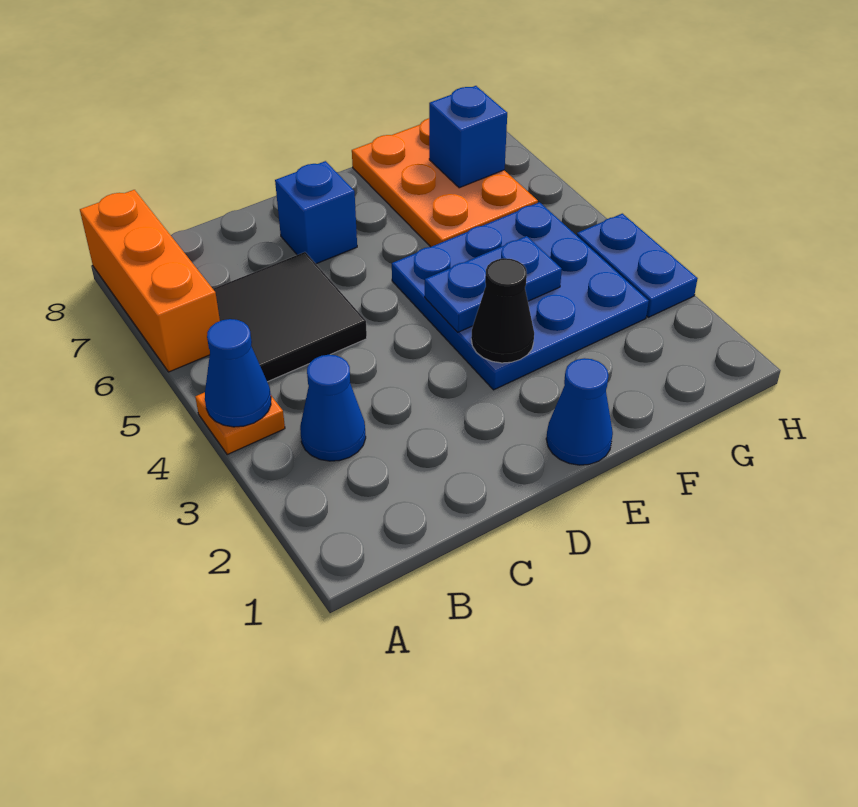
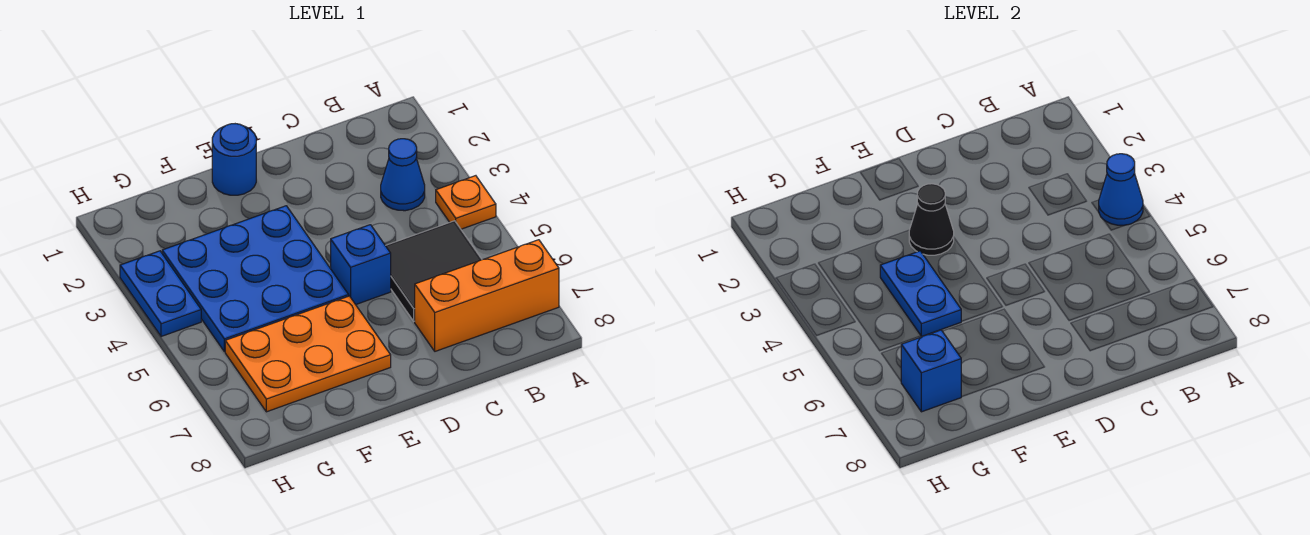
orange 1x3 brick [80,190,220,372] -> orange 1x3 brick turned to [415,240,559,351]
blue 1x1 brick [275,161,357,264] -> blue 1x1 brick moved to [331,225,391,305]
blue 1x1 cone [546,358,613,465] -> blue 1x1 round brick [212,124,256,195]
blue 1x2 plate [425,236,562,332] -> blue 1x2 plate turned to [880,251,962,336]
orange 2x3 plate [352,118,538,247] -> orange 2x3 plate turned to [225,296,391,412]

